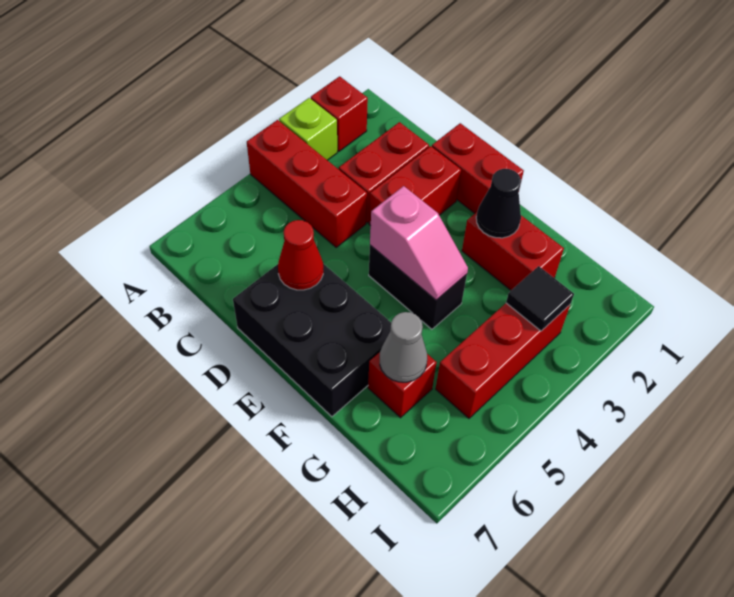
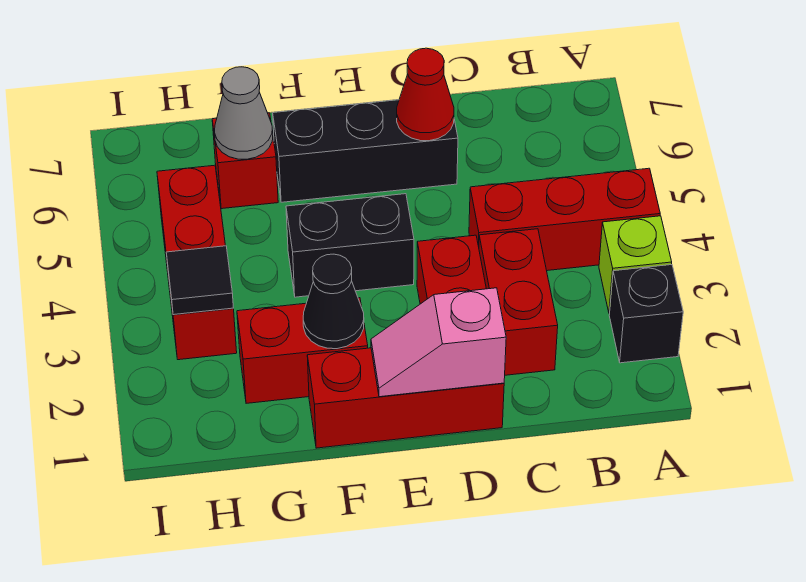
red 1x1 brick [311,76,368,151] -> black 1x1 brick [609,265,683,363]
red 1x2 brick [432,123,524,214] -> red 1x3 brick [307,348,504,448]
black 2x3 brick [233,264,391,417] -> black 1x3 brick [273,100,458,202]
pink 1x2 slope [370,186,468,300] -> pink 1x2 slope moved to [371,288,506,397]

